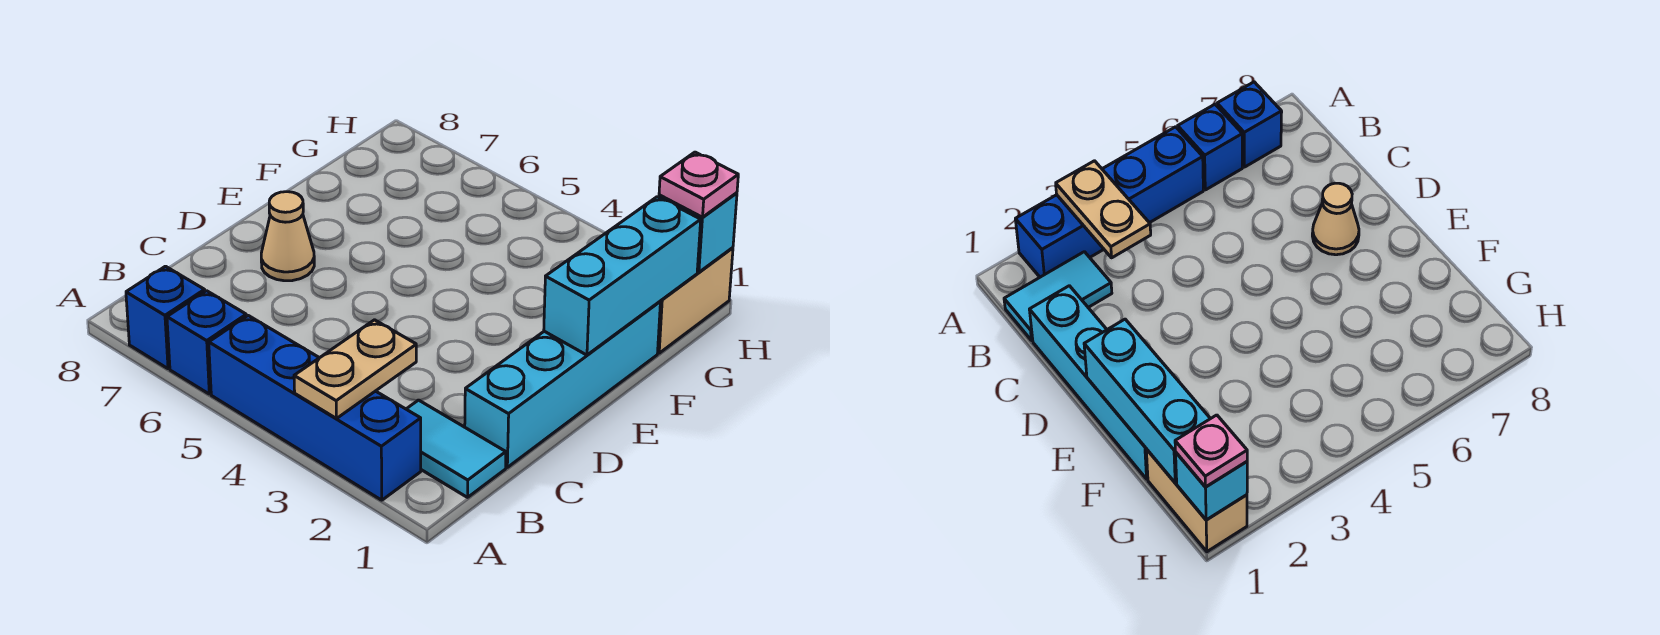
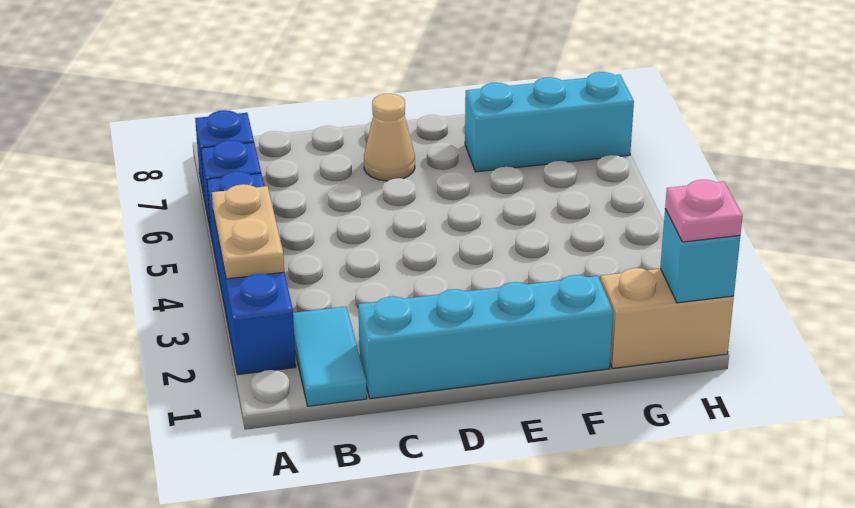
tan 1x2 plate [294,320,416,418] -> tan 1x2 plate turned to [212,184,284,279]
cyan 1x3 brick [544,197,701,355] -> cyan 1x3 brick moved to [465,72,634,172]

